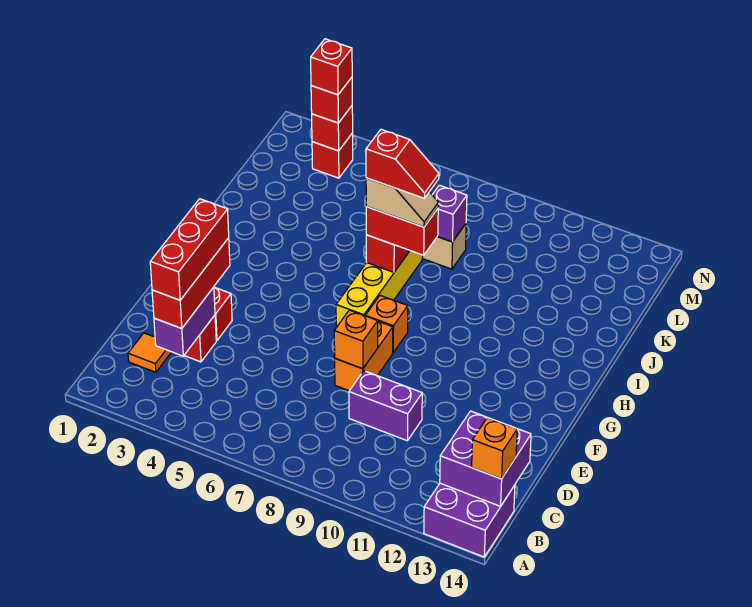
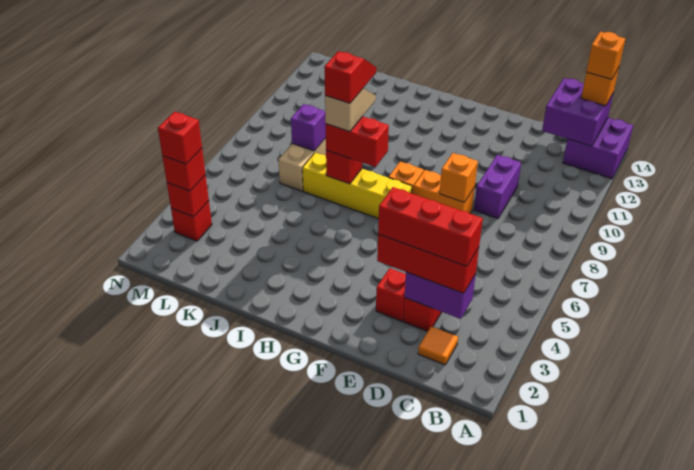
none -> orange 1x1 brick [586,32,625,79]
red 1x2 brick [366,207,438,255] -> red 1x2 brick turned to [326,116,389,167]

